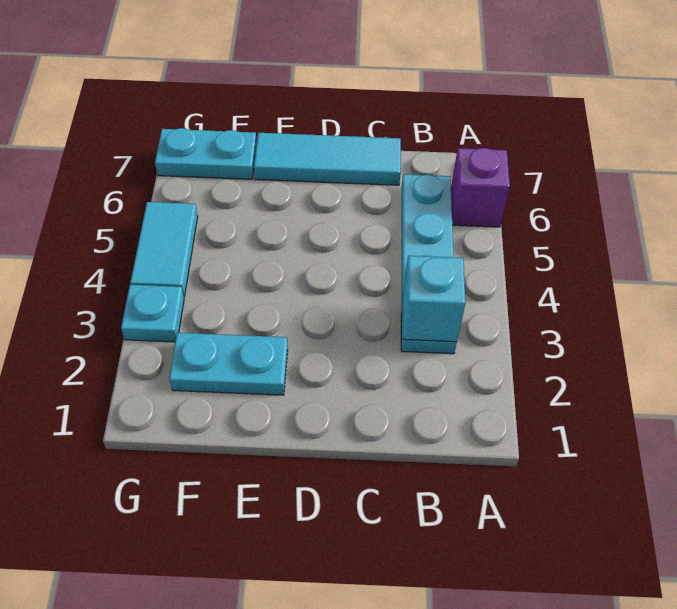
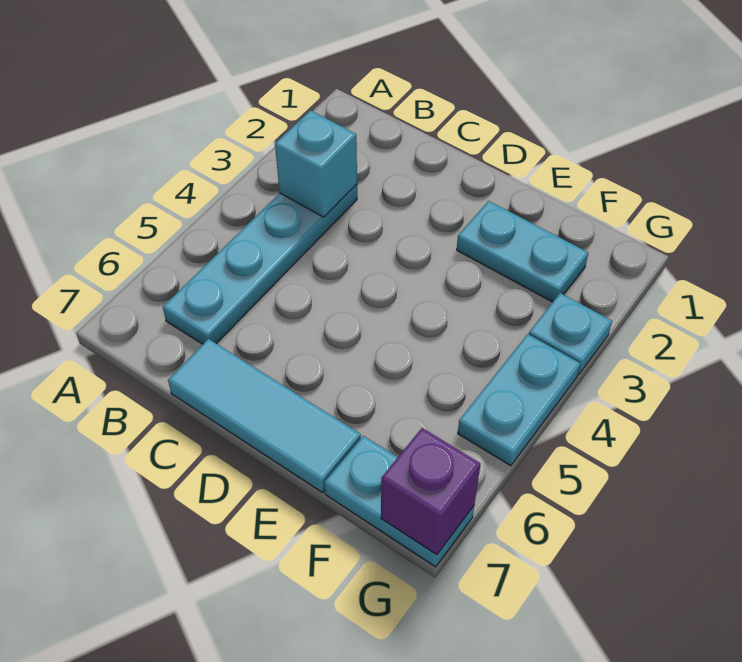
purple 1x1 brick [451,148,510,227] -> purple 1x1 brick moved to [381,428,480,555]
cyan 1x2 tile [130,202,198,297] -> cyan 1x2 plate [458,334,580,466]

